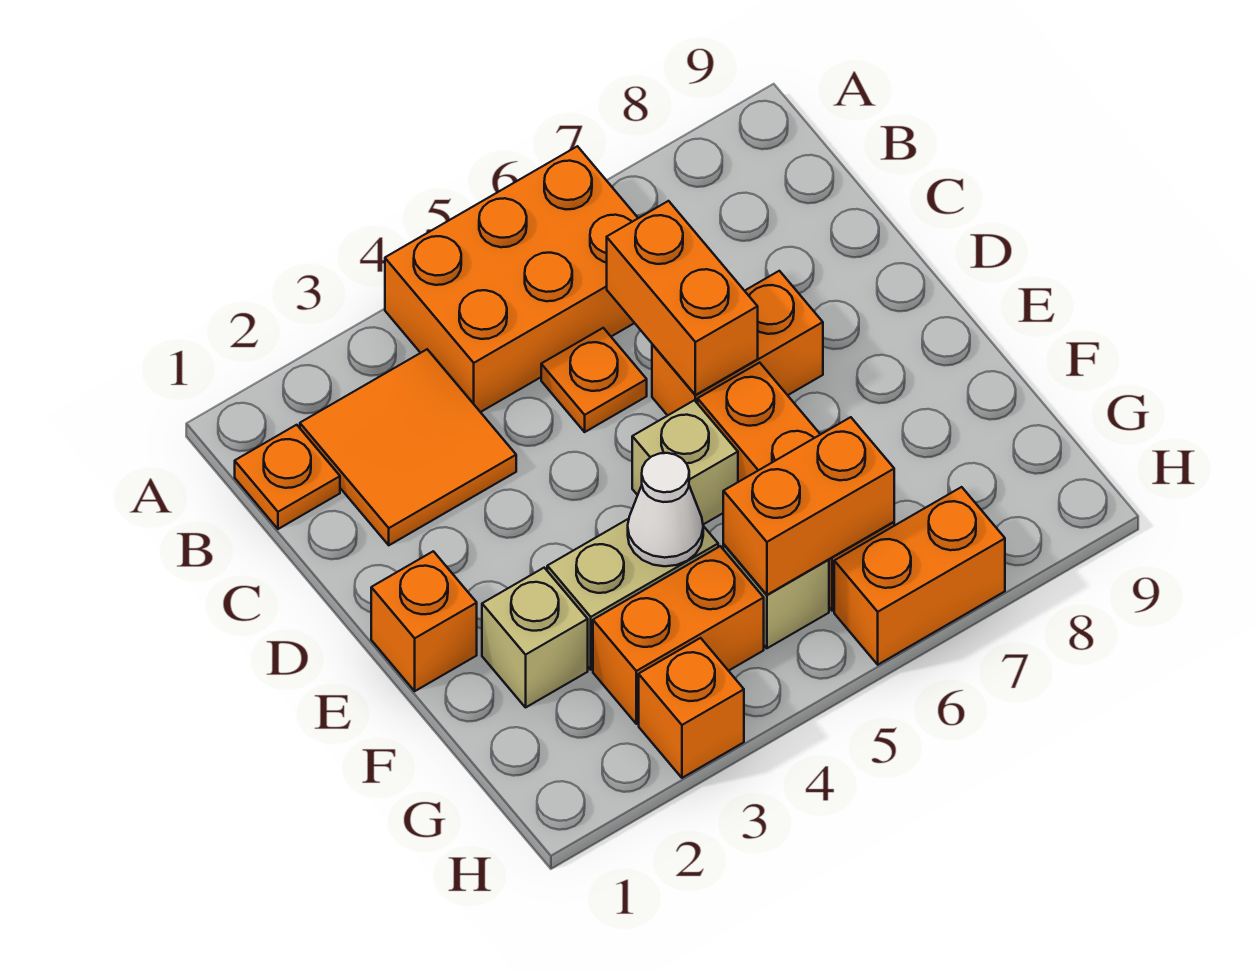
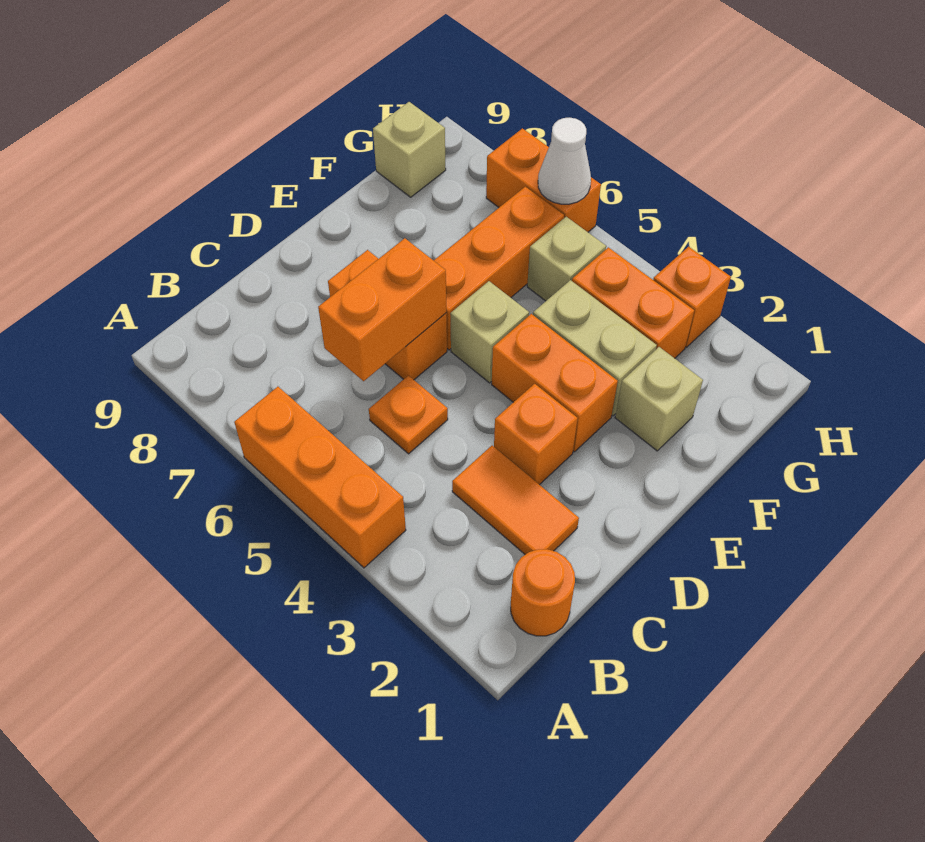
orange 2x3 brick [385,146,638,412] -> orange 1x3 brick [234,387,406,568]
orange 1x1 plate [235,425,340,529] -> orange 1x1 round brick [511,549,575,636]
orange 2x2 tile [300,349,516,545] -> orange 1x2 tile [452,446,579,554]
orange 1x1 brick [371,551,477,691] -> orange 1x1 brick moved to [494,384,578,485]
white 1x1 cone [628,453,703,566] -> white 1x1 cone moved to [538,118,591,204]
orange 1x2 brick [723,417,894,595] -> orange 1x2 brick moved to [492,314,618,452]
none -> tan 1x1 brick [373,102,446,197]

